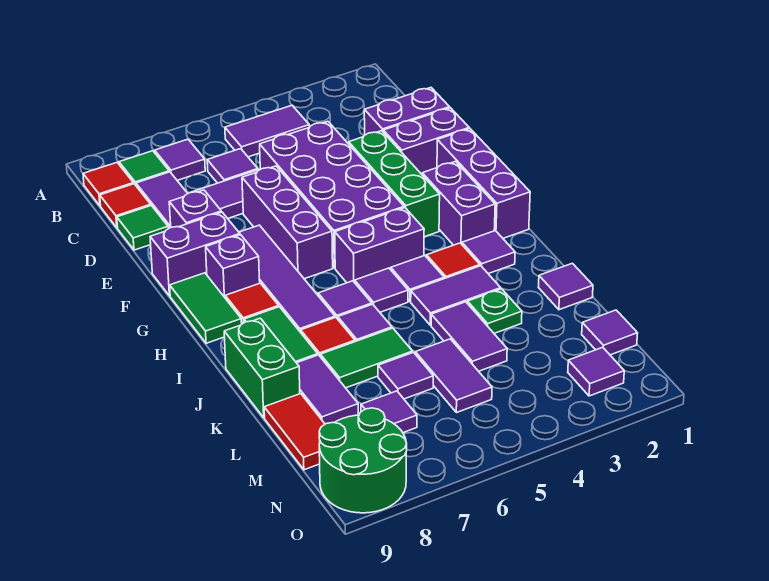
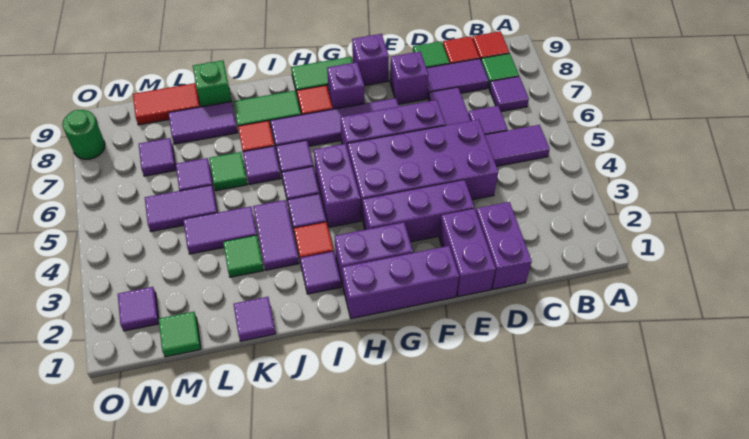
purple 1x2 tile [225,105,309,157] -> purple 1x2 tile turned to [485,125,550,166]
green 1x3 brick [349,131,440,237] -> purple 1x3 brick [363,180,474,242]
purple 1x2 brick [150,212,240,296] -> purple 1x1 brick [352,34,389,86]
green 1x2 brick [224,318,300,418] -> green 1x1 brick [193,60,232,107]
green 1x1 plate [468,289,522,333] -> green 1x1 tile [223,235,264,277]
green 1x2 tile [320,328,413,388] -> green 1x1 tile [209,152,247,191]
purple 1x1 tile [582,310,638,355] -> green 1x1 tile [159,312,201,357]
green 2x2 round brick [319,408,407,513] -> green 1x1 round brick [62,110,105,159]

